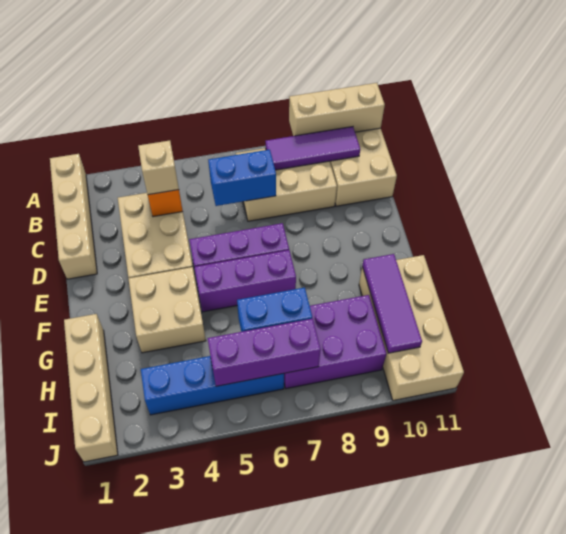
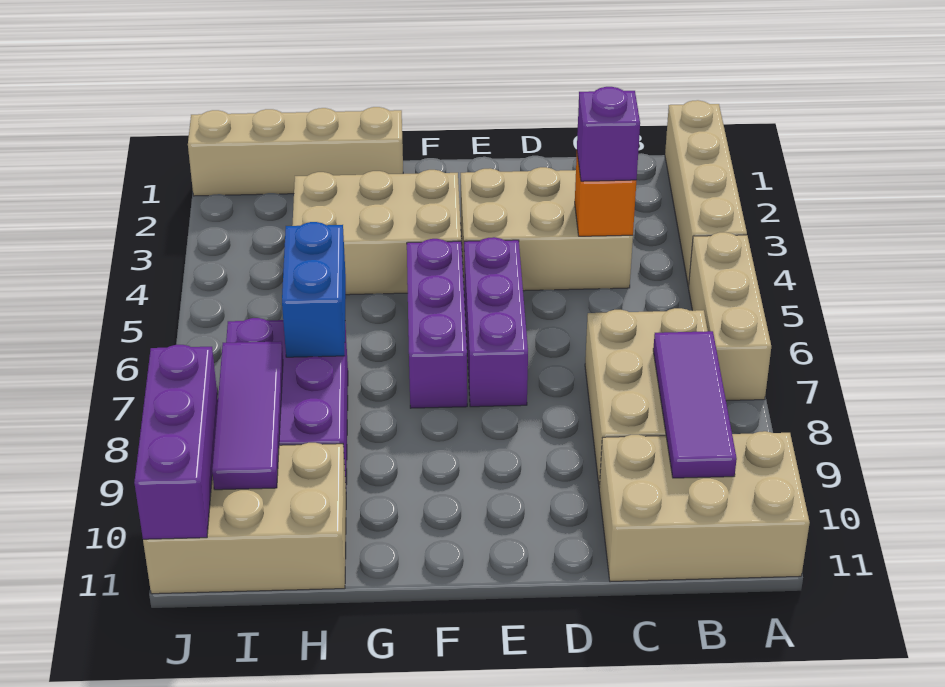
tan 1x4 brick [50,154,97,279] -> tan 1x4 brick turned to [665,100,747,286]
tan 1x3 brick [289,83,385,136] -> tan 1x3 brick moved to [688,232,771,401]
tan 1x1 brick [138,140,179,195] -> purple 1x1 brick [577,87,640,181]
blue 1x2 brick [208,150,276,206] -> none
tan 2x2 brick [128,267,206,353] -> tan 2x3 brick [292,170,461,295]
tan 2x4 brick [359,255,464,401] -> tan 2x3 brick [143,443,346,594]
purple 1x3 tile [362,254,422,353] -> purple 1x3 tile turned to [212,341,283,490]
blue 1x4 brick [141,356,284,415] -> none
purple 1x3 brick [208,319,321,386] -> purple 1x3 brick moved to [134,345,218,539]

